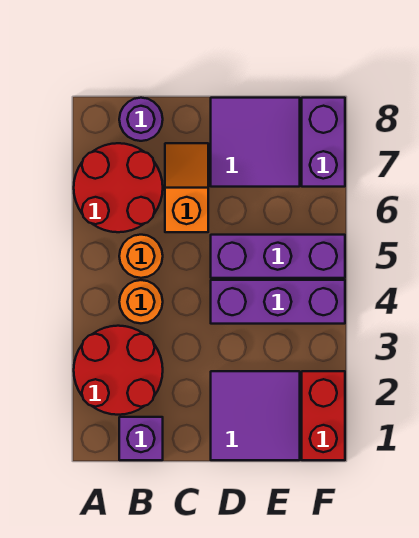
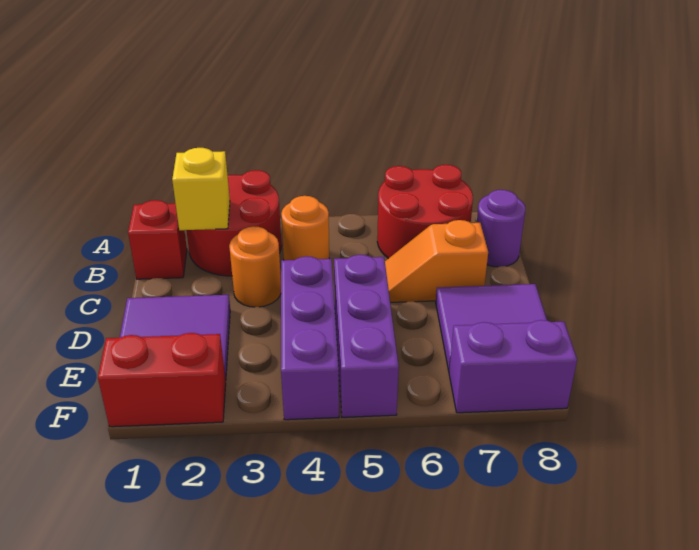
purple 1x1 brick [119,417,163,460] -> red 1x1 brick [128,200,187,279]
none -> yellow 1x1 brick [172,148,230,230]
orange 1x1 round brick [119,235,163,278] -> orange 1x1 round brick moved to [229,226,281,307]
orange 1x2 slope [165,143,208,232] -> orange 1x2 slope turned to [385,220,488,302]

